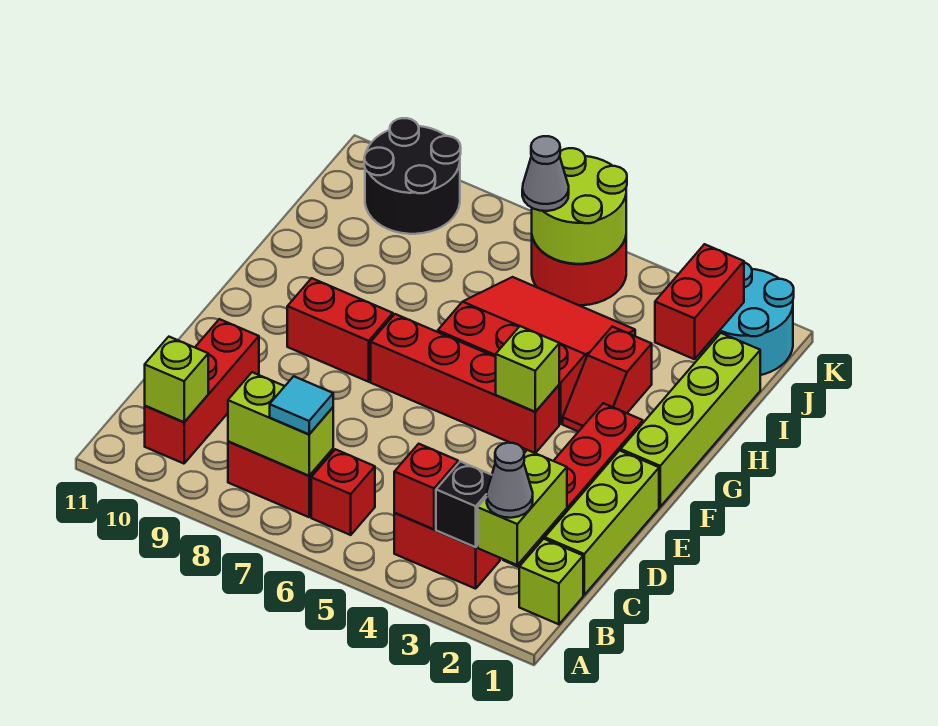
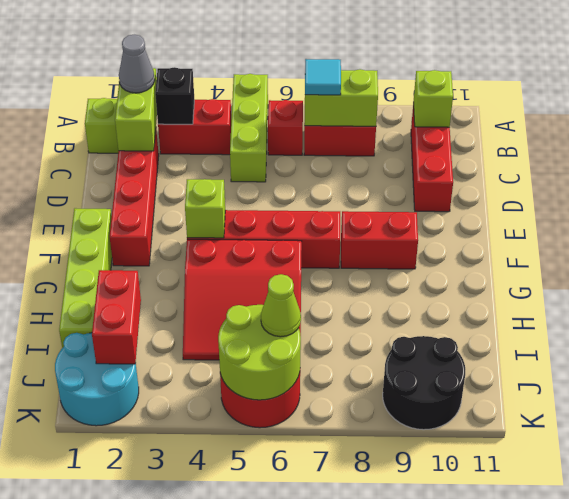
red 1x1 brick [394,444,458,529] -> none
lime 1x3 brick [545,451,659,595] -> lime 1x3 brick moved to [230,74,268,182]
red 1x2 slope [563,327,652,432] -> none
grey 1x1 cone [522,136,569,211] -> lime 1x1 cone [261,274,301,337]

